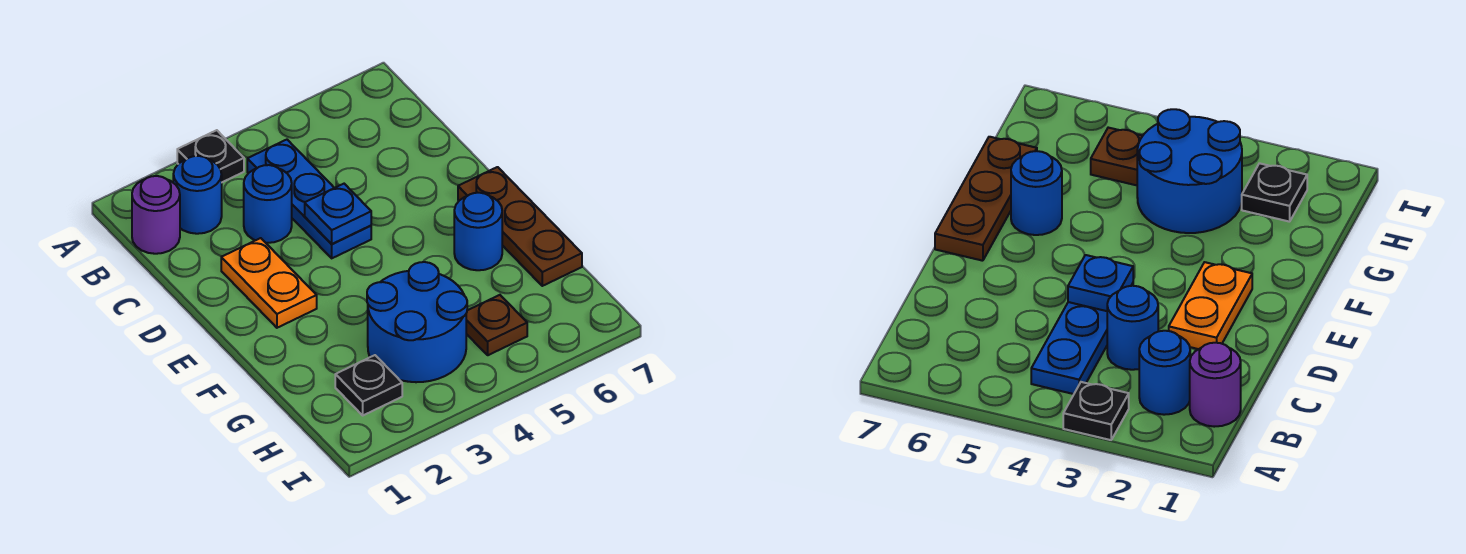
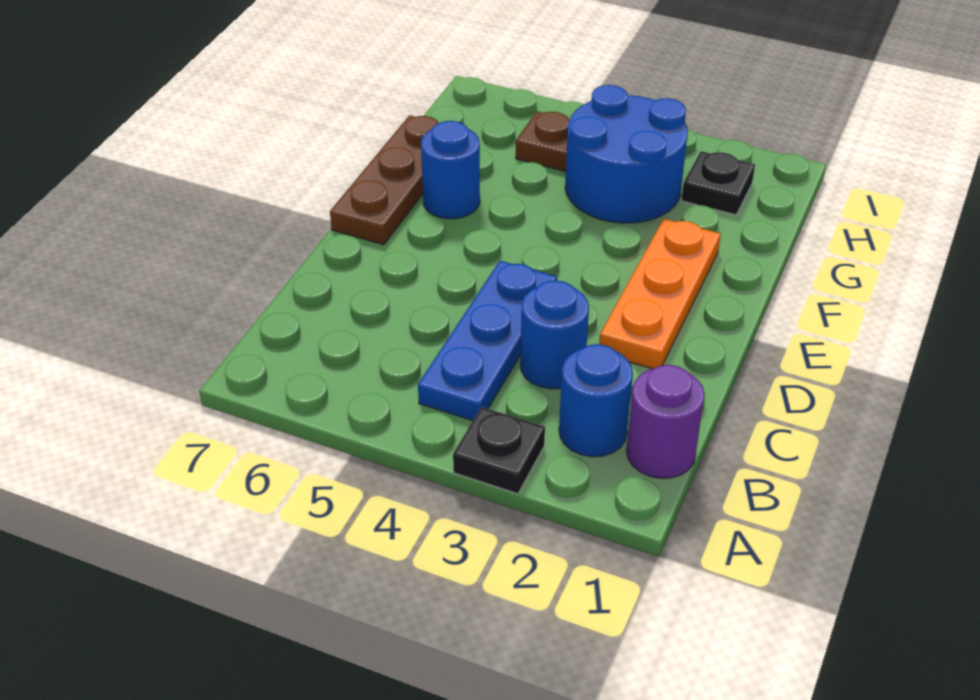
orange 1x2 plate [221,238,317,328] -> orange 1x3 plate [599,219,721,369]
blue 1x1 plate [305,184,371,244] -> none

